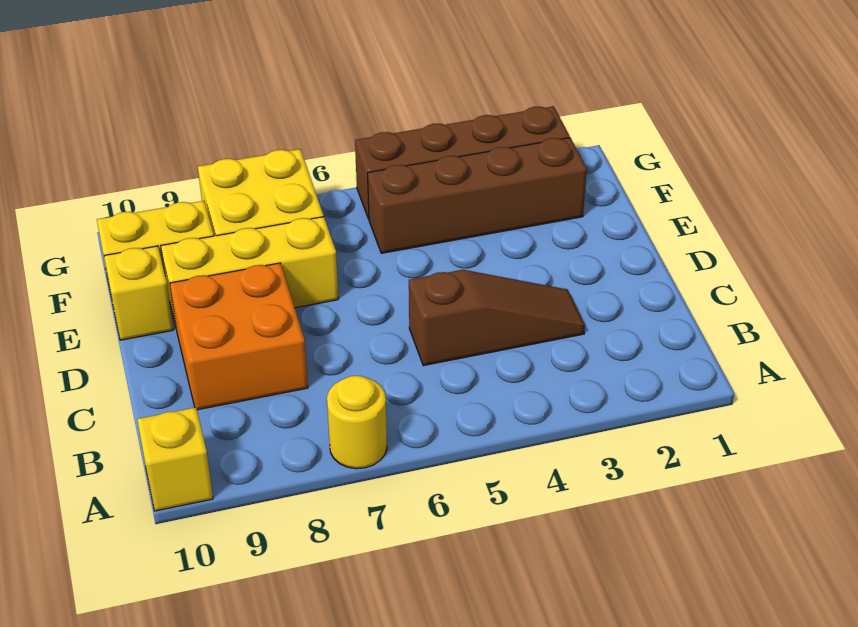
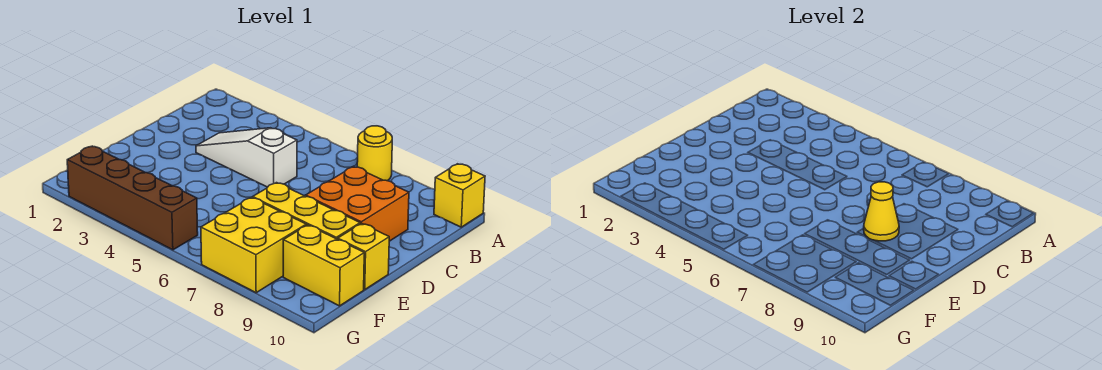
brown 1x3 slope [409,270,585,366] -> white 1x3 slope [196,128,297,187]
none -> yellow 1x1 cone [864,182,899,241]
brown 1x4 brick [368,138,587,253] -> none

